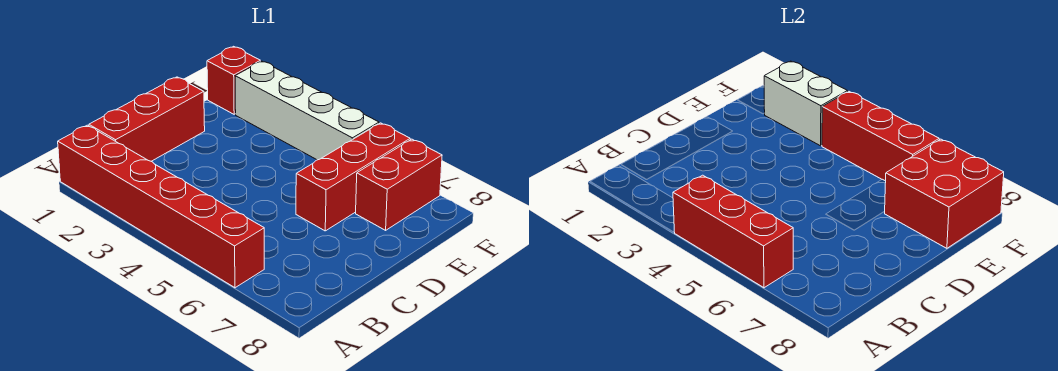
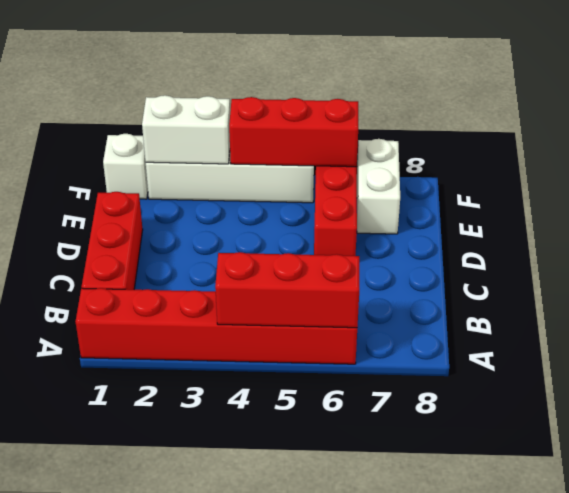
red 1x2 brick [356,139,442,230] -> white 1x2 brick [357,139,400,234]
red 2x2 brick [884,139,1004,248] -> none
red 1x1 brick [207,46,260,114] -> white 1x1 brick [103,134,148,199]

